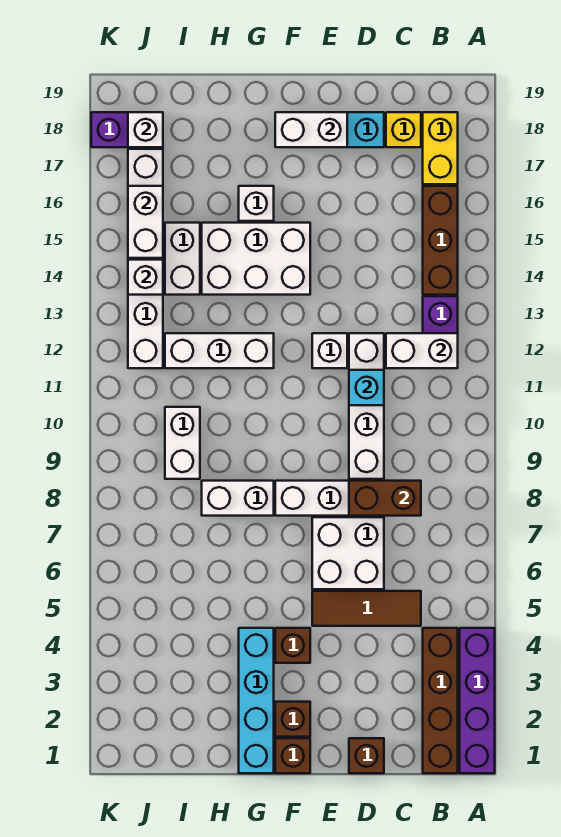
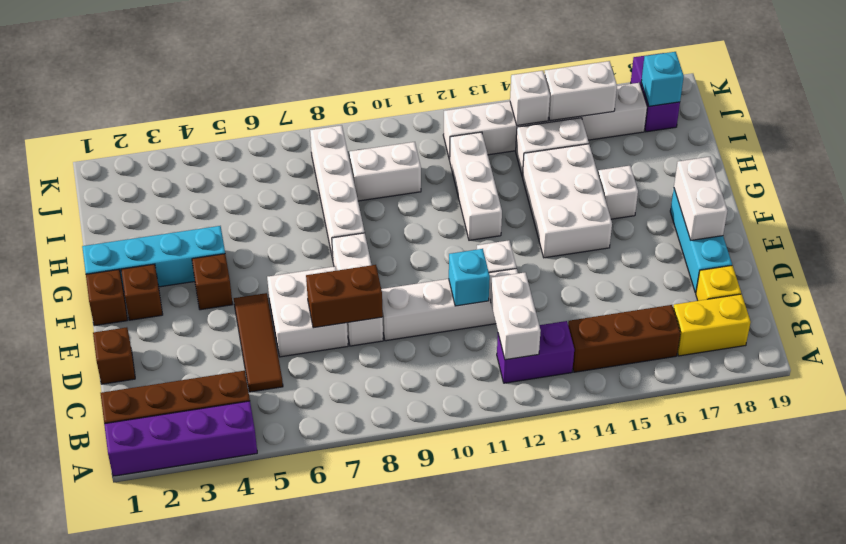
brown 1x2 brick [349,481,421,516] -> brown 1x2 brick turned to [306,265,383,328]
white 1x2 brick [202,481,274,516] -> white 1x4 brick [310,125,365,259]
white 1x1 brick [128,112,163,147] -> cyan 1x1 brick [641,52,684,106]

